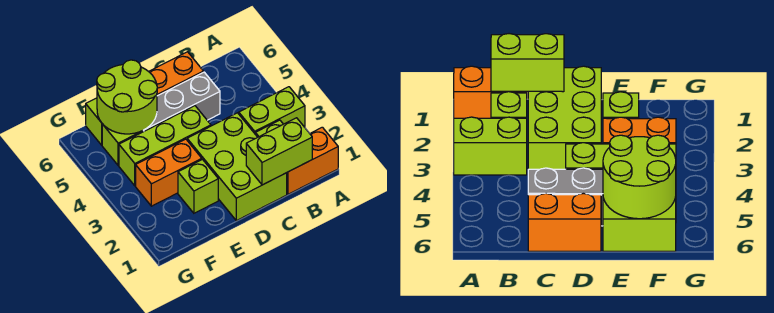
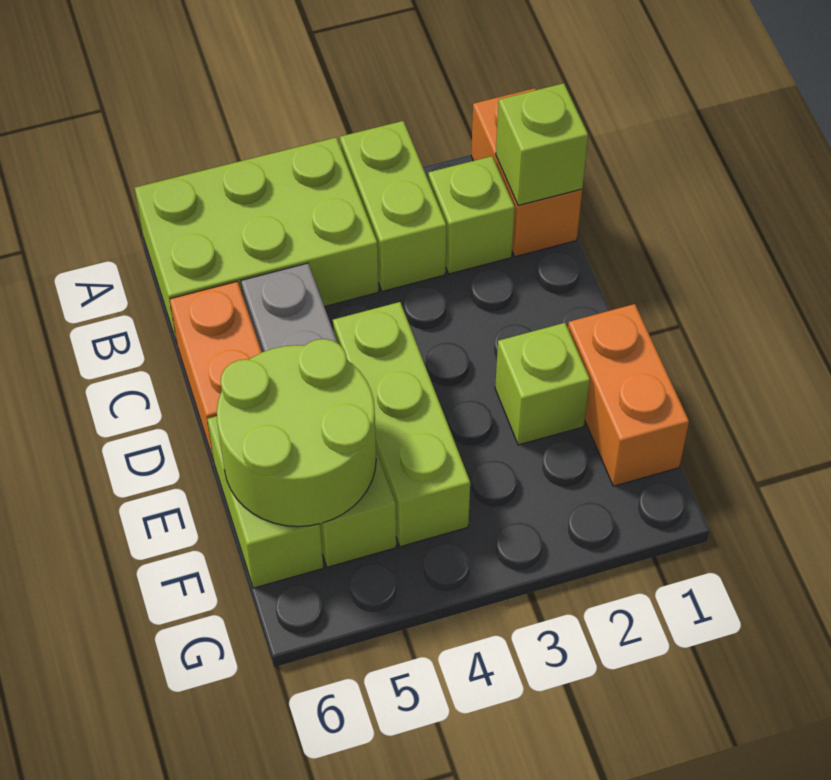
lime 1x2 brick [246,118,312,185] -> lime 1x1 brick [496,83,588,206]
lime 2x3 brick [187,113,287,221] -> lime 2x3 brick moved to [135,137,379,343]
orange 1x2 brick [136,139,202,206] -> orange 1x2 brick moved to [568,304,689,486]

